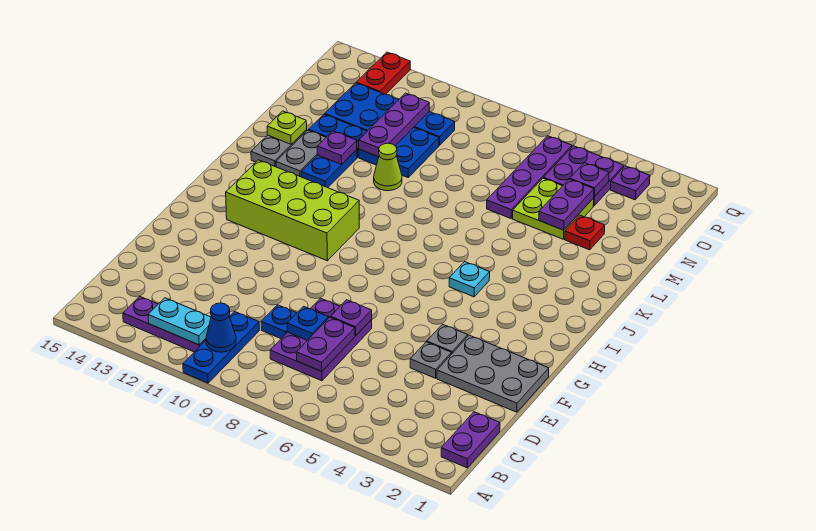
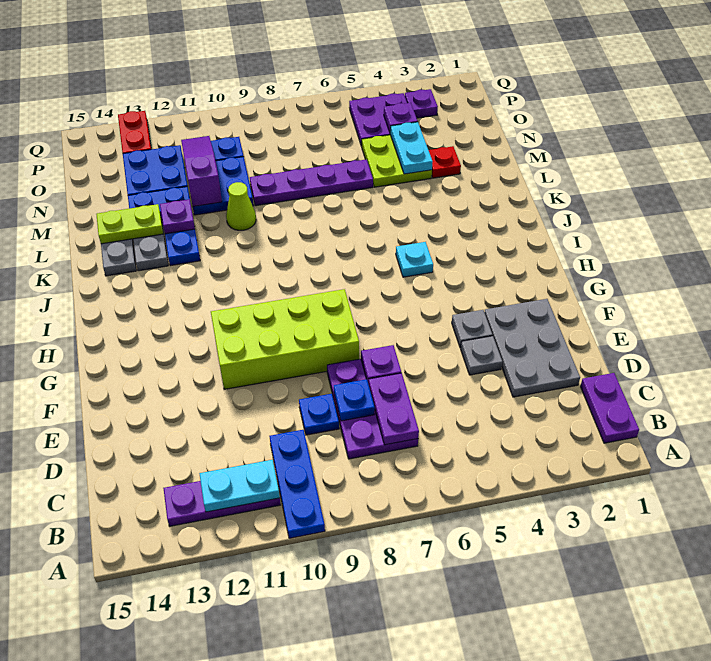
blue 1x1 cone [206,303,236,352] -> none
grey 2x3 plate [437,335,549,412] -> grey 2x3 plate turned to [484,299,580,397]
lime 2x4 brick [226,160,359,261] -> lime 2x4 brick moved to [211,289,359,389]
lime 1x1 plate [267,111,307,144] -> lime 1x2 plate [96,204,163,244]
purple 1x2 plate [539,179,594,230] -> cyan 1x2 plate [390,122,433,174]
purple 1x4 plate [487,136,572,218] -> purple 1x4 plate turned to [250,159,373,206]
purple 1x3 plate [359,93,429,157] -> purple 1x3 slope [181,136,222,206]

